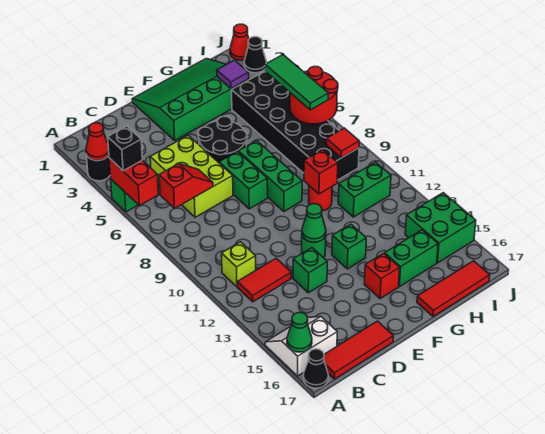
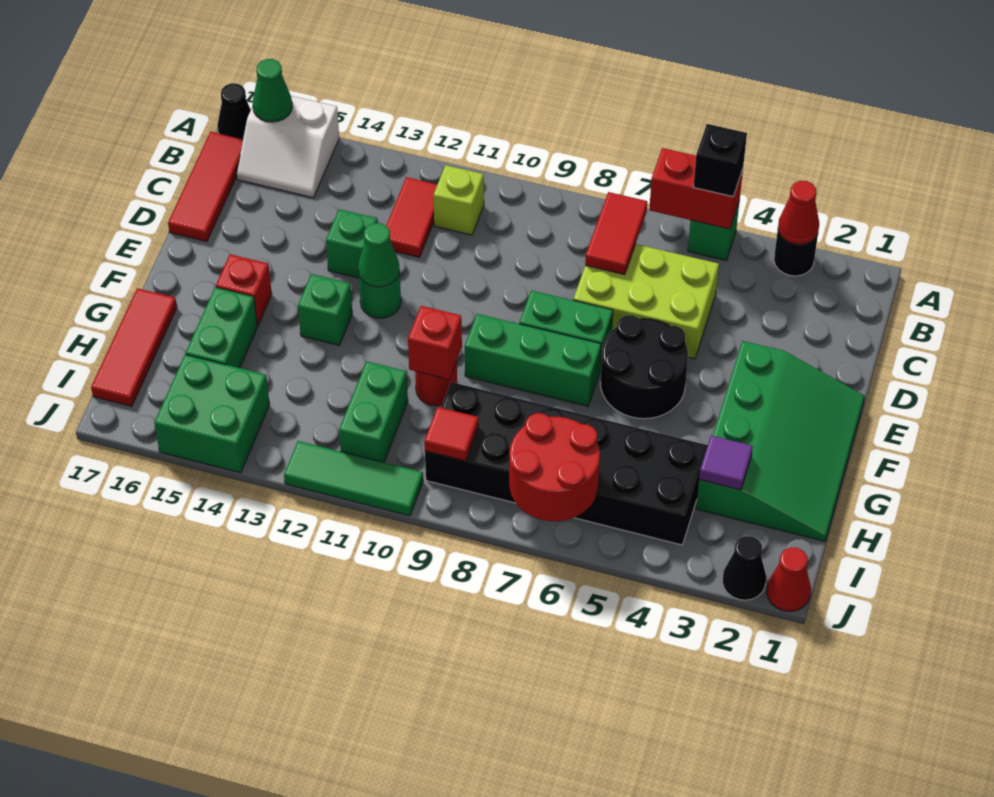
white 2x2 slope [265,317,337,376] -> white 2x2 slope turned to [237,96,339,198]
red 1x2 slope [159,164,213,209] -> red 1x2 tile [585,192,647,275]
green 1x3 tile [265,55,329,110] -> green 1x3 tile moved to [284,441,423,516]

